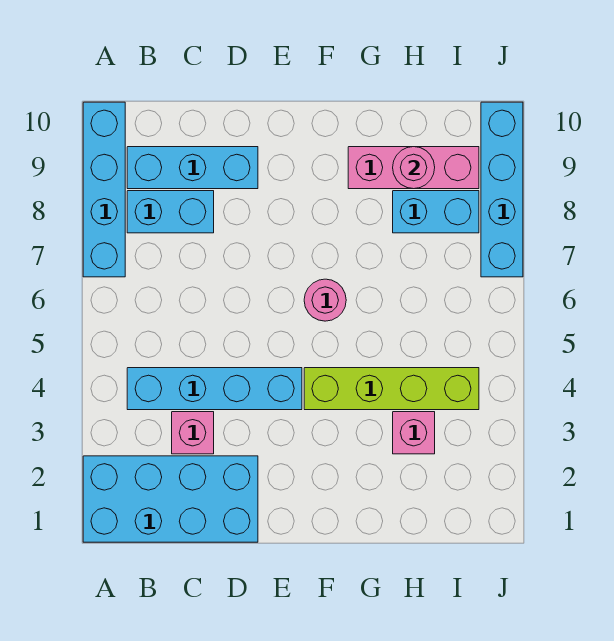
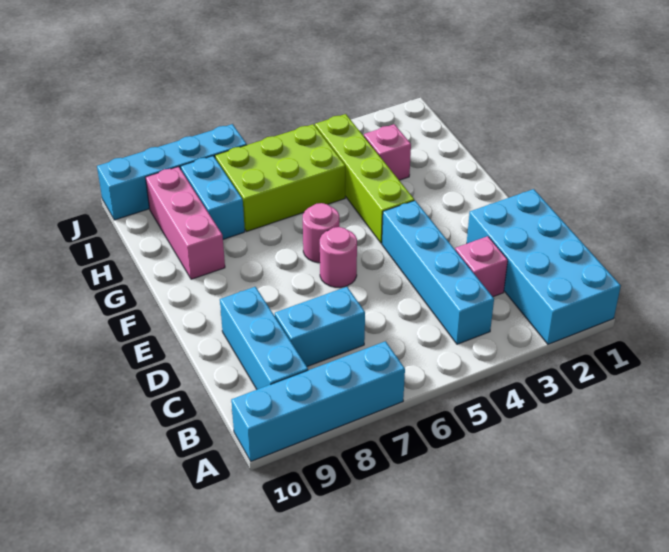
cyan 1x2 brick [127,191,214,233] -> cyan 1x2 brick turned to [275,287,365,366]
none -> lime 2x3 brick [215,124,345,232]
pink 1x1 round brick [393,147,435,189] -> pink 1x1 round brick moved to [320,227,357,287]

